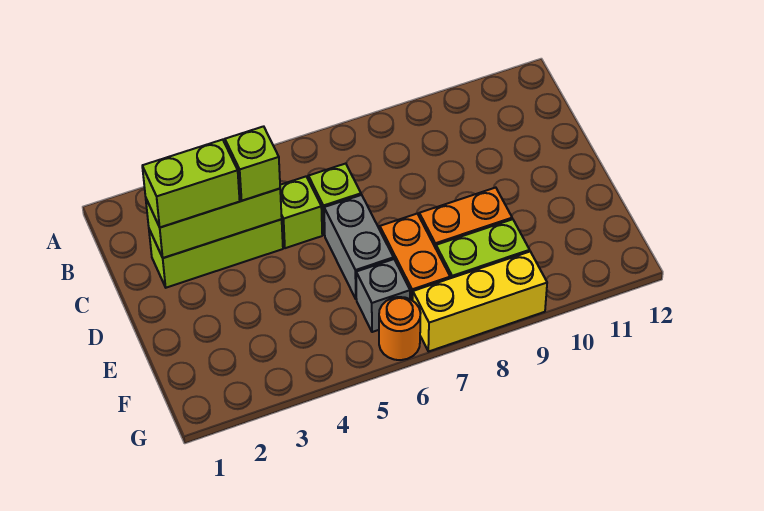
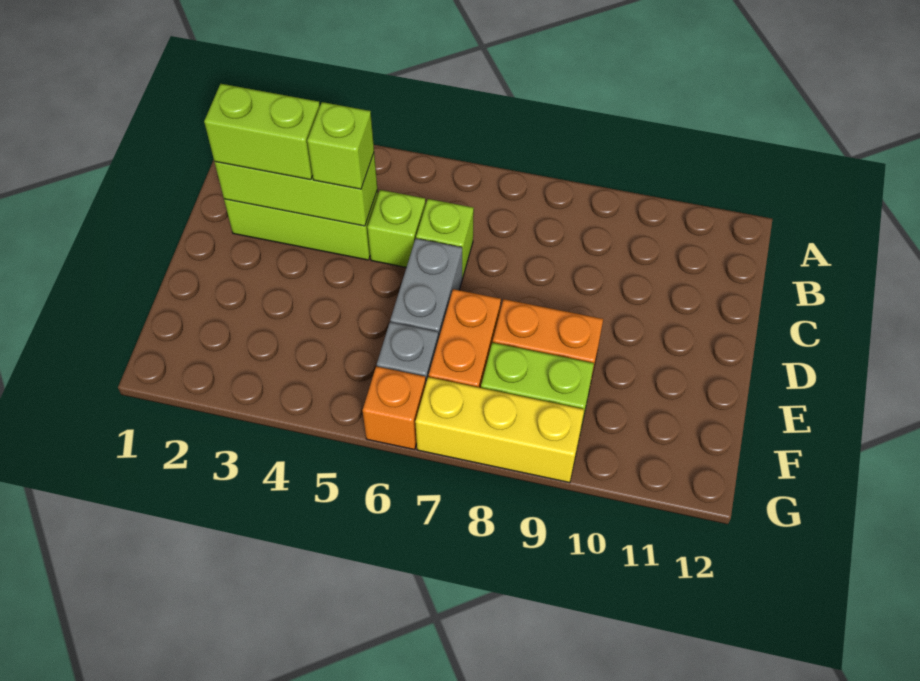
orange 1x1 round brick [379,297,421,360] -> orange 1x1 brick [363,366,426,450]

